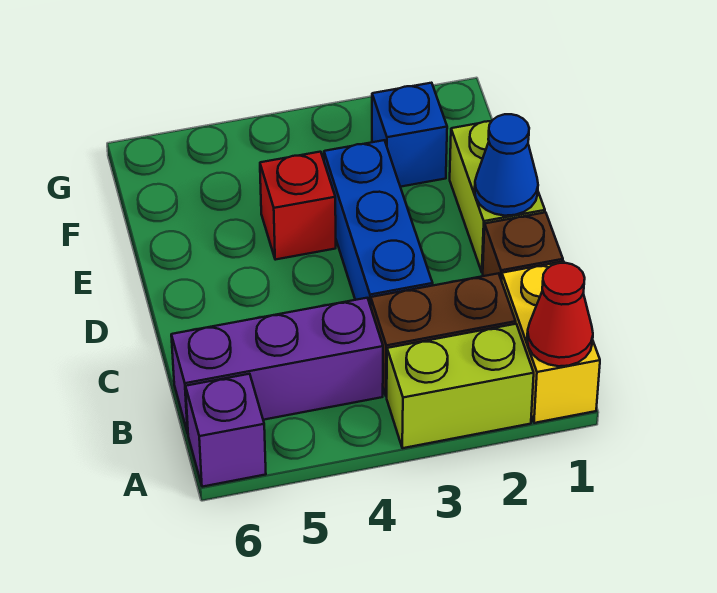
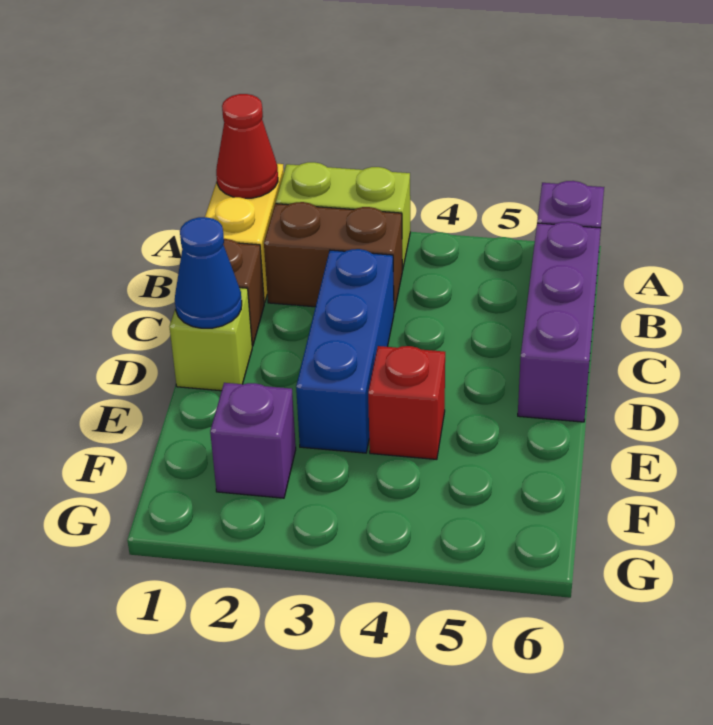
purple 1x3 brick [171,298,383,433] -> purple 1x3 brick turned to [518,222,601,422]
lime 1x2 brick [450,121,545,273] -> lime 1x1 brick [169,288,252,391]
blue 1x1 brick [372,83,447,187] -> purple 1x1 brick [210,383,296,498]

